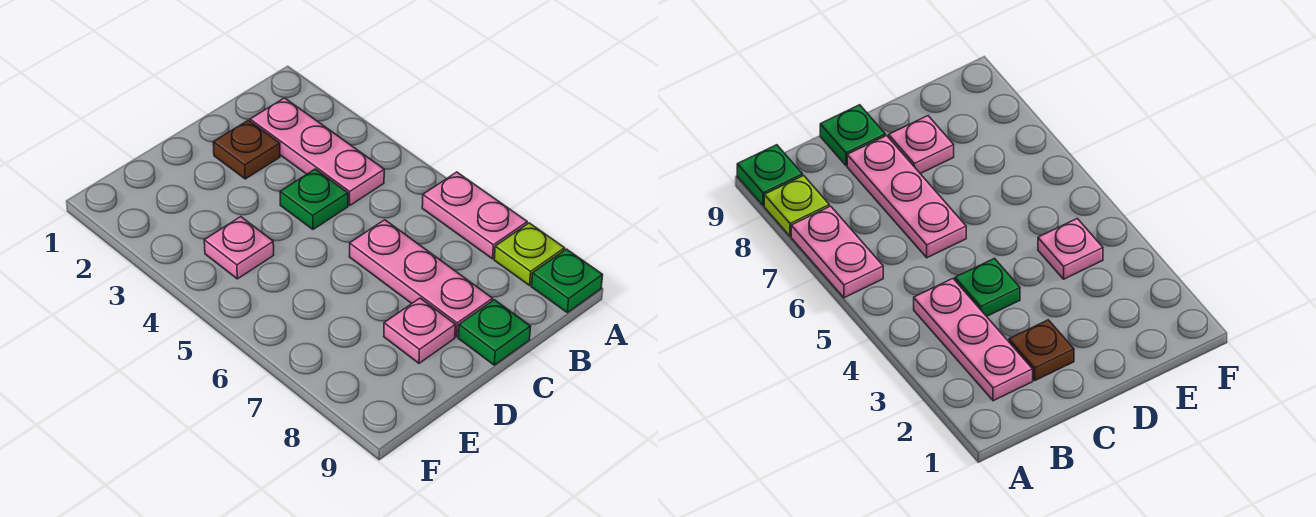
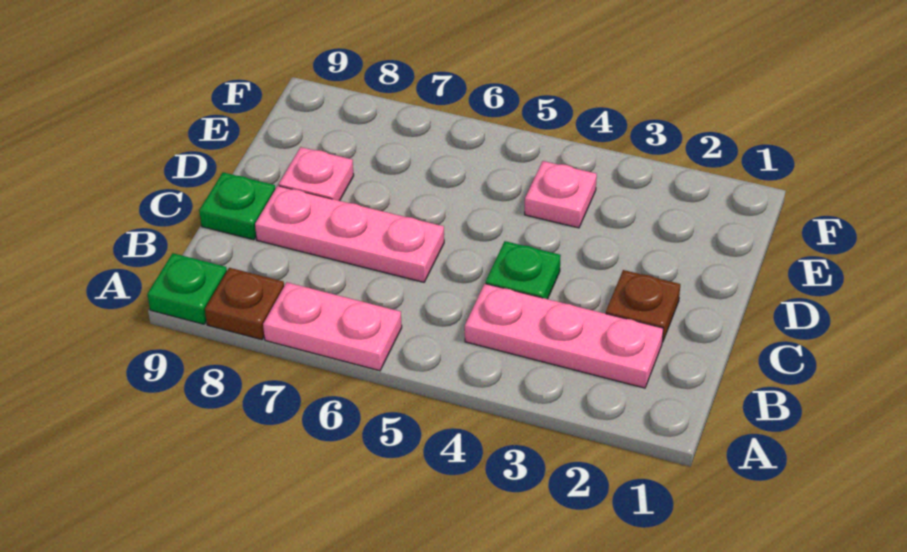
lime 1x1 plate [494,223,565,285] -> brown 1x1 plate [205,268,284,340]

